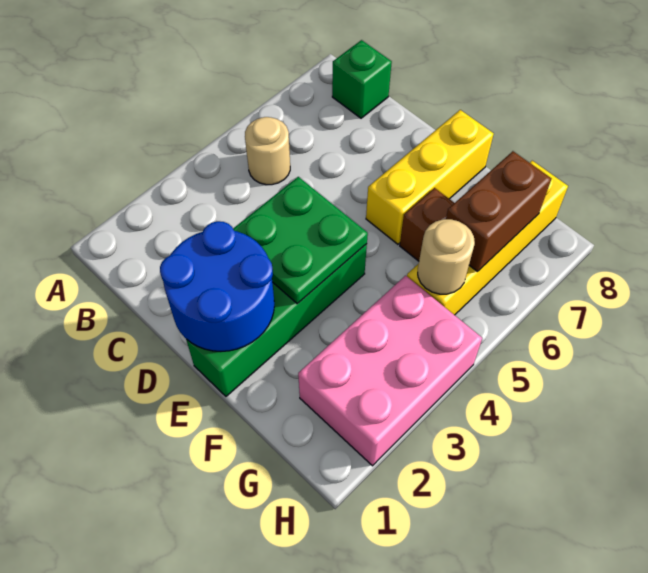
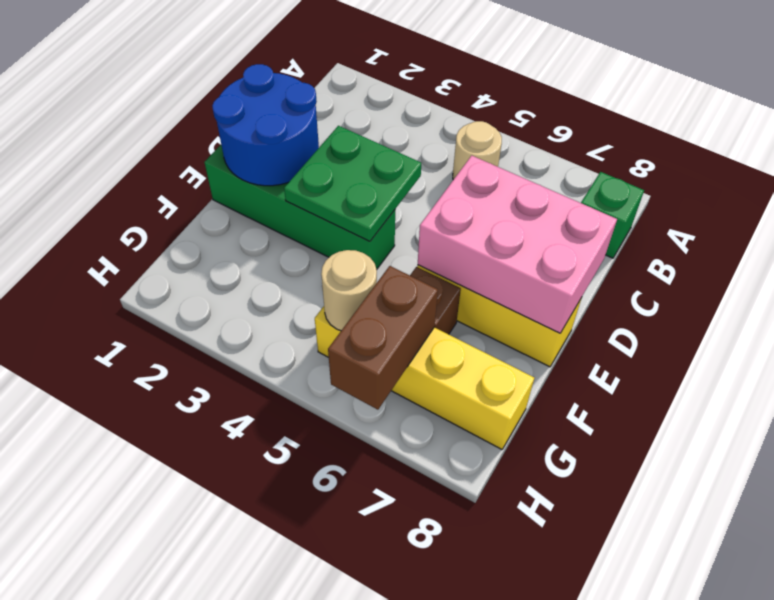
pink 2x3 brick [298,276,482,466] -> pink 2x3 brick moved to [418,156,617,333]
brown 1x2 brick [446,151,552,272] -> brown 1x2 brick turned to [328,266,438,410]

